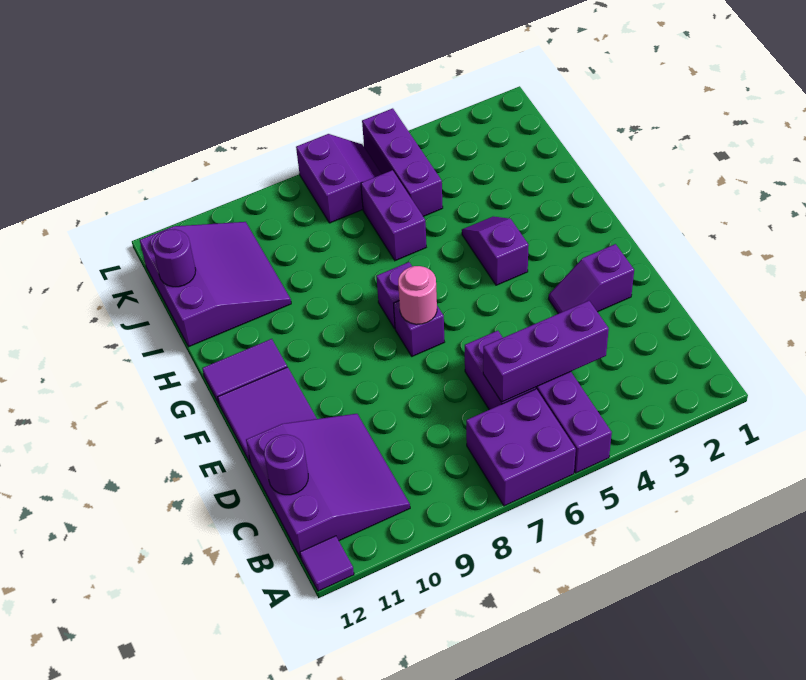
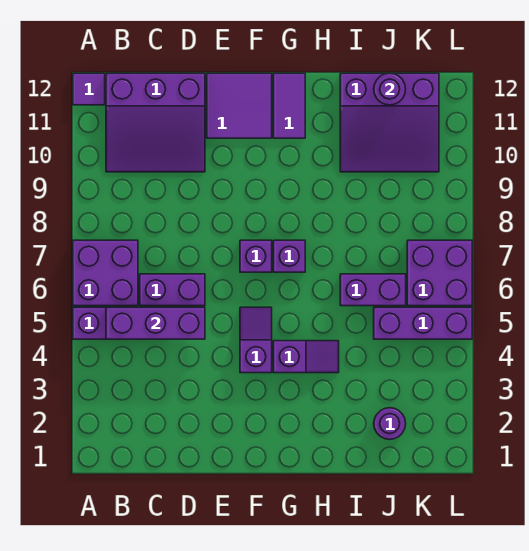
purple 1x3 brick [483,301,609,402] -> purple 1x3 brick turned to [106,307,205,339]
purple 1x1 round brick [264,435,308,495] -> purple 1x1 round brick moved to [374,408,406,440]
purple 1x2 slope [549,244,634,314] -> purple 1x2 slope moved to [240,307,272,373]
pink 1x1 round brick [398,266,437,324] -> none
purple 2x2 slope [296,134,382,223] -> purple 2x2 brick [407,240,472,306]

